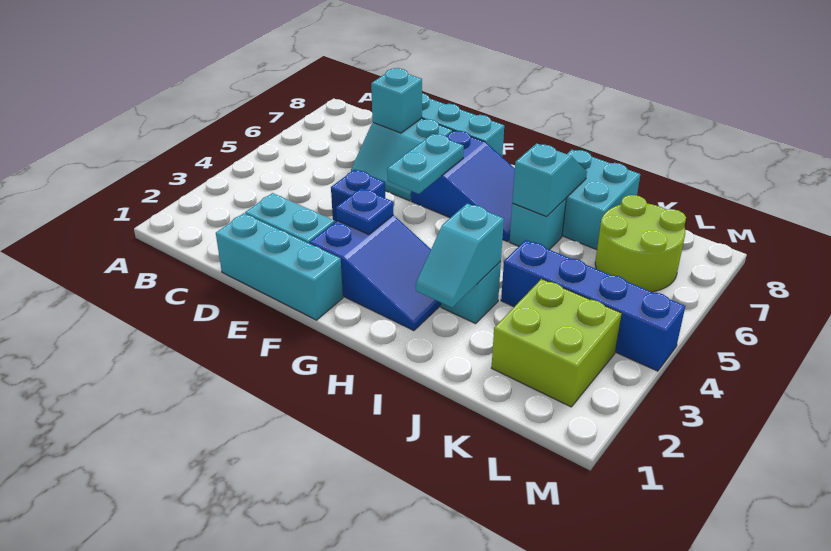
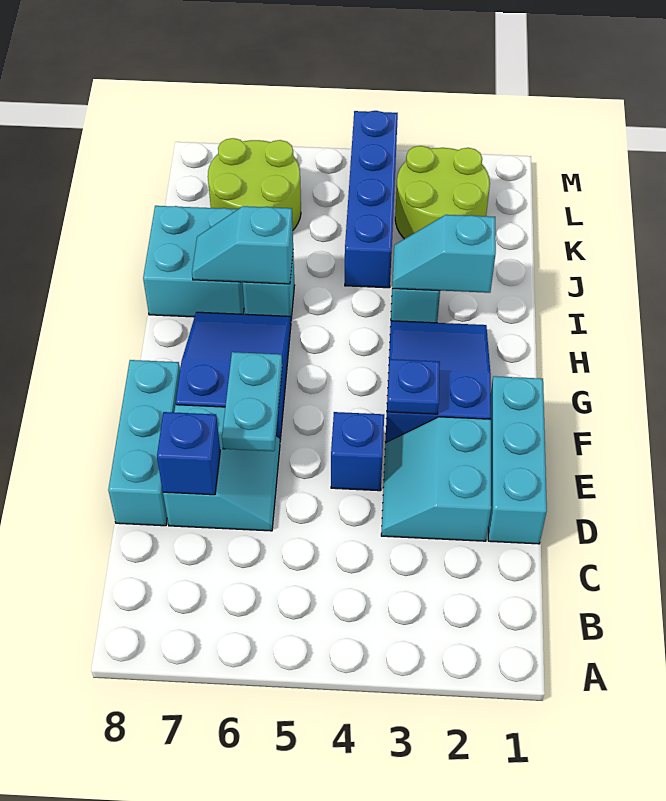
cyan 1x1 brick [371,68,422,133] -> blue 1x1 brick [157,412,220,495]
cyan 1x2 plate [387,134,464,194] -> cyan 1x2 plate turned to [222,352,282,451]
cyan 1x2 slope [416,203,504,307] -> cyan 1x2 slope turned to [392,215,496,293]
lime 2x2 brick [492,279,622,407] -> lime 2x2 round brick [395,146,490,239]

